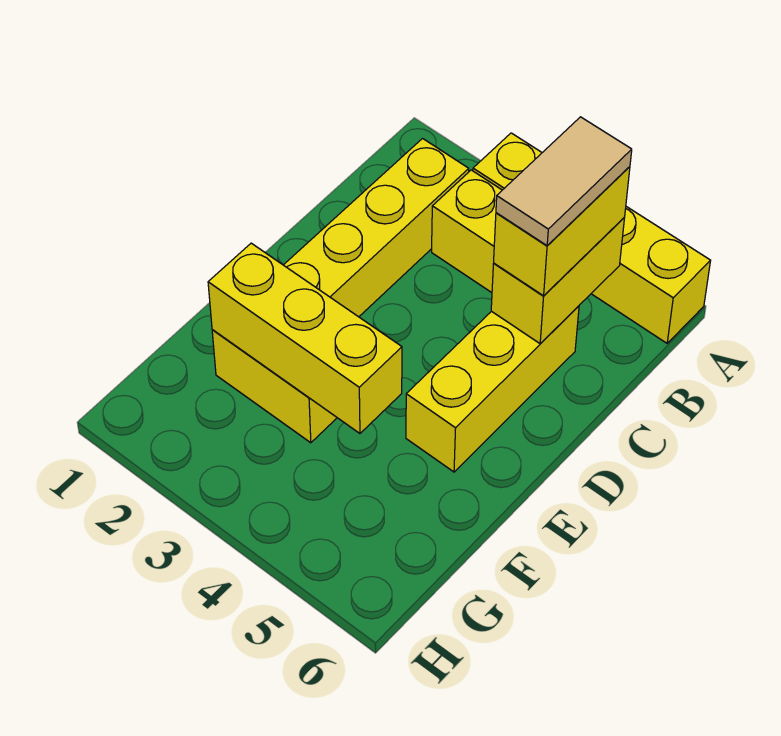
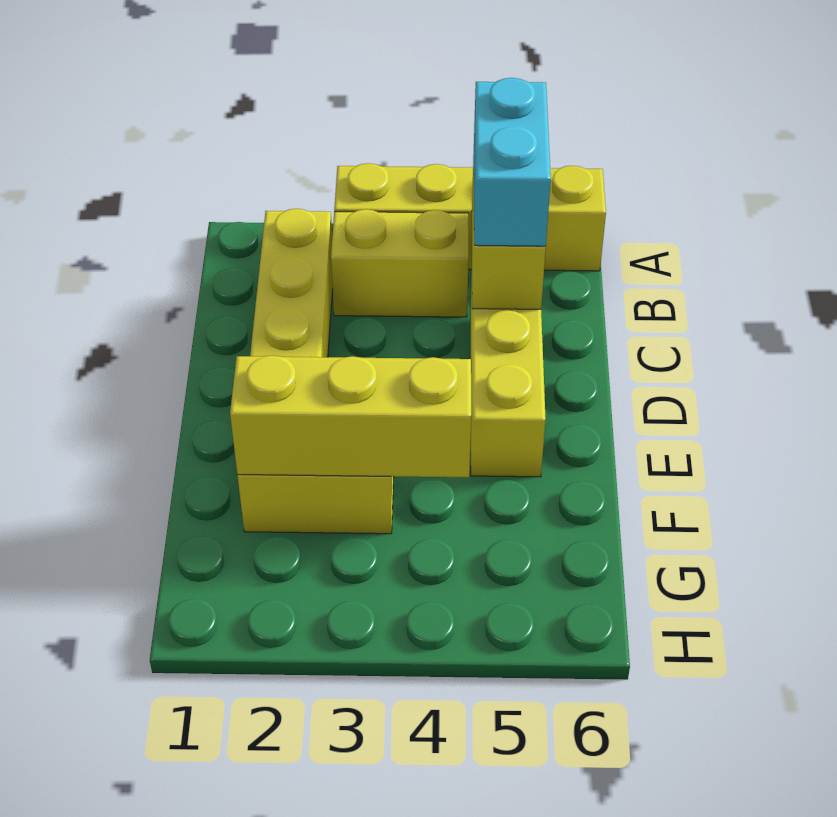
yellow 1x2 brick [494,167,630,296] -> cyan 1x2 brick [474,78,551,246]
tan 1x2 tile [496,117,632,246] -> none

